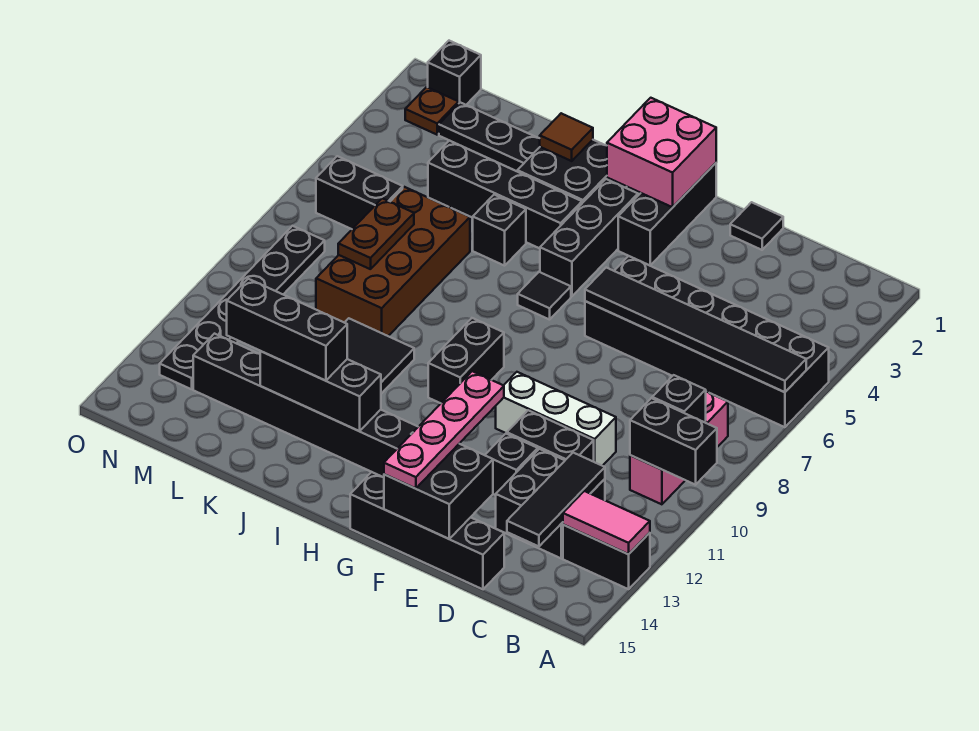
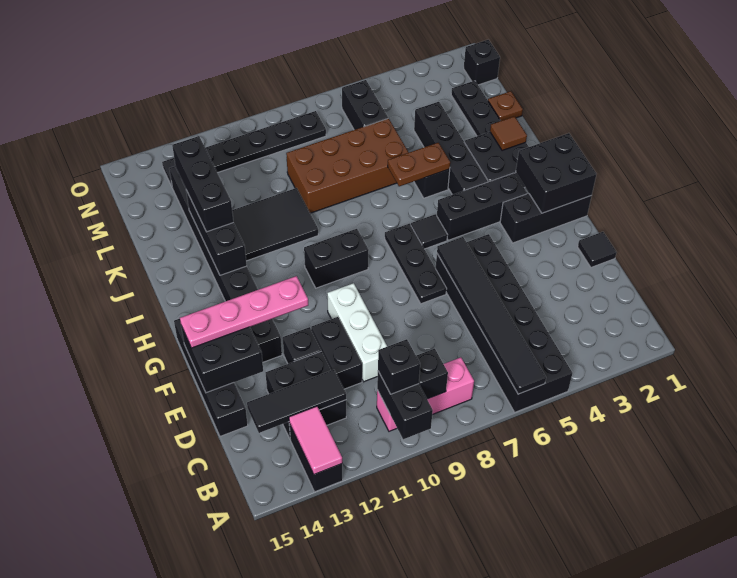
none -> black 1x1 brick [378,339,420,394]
none -> black 1x3 plate [385,224,447,304]
pink 2x2 brick [607,98,716,207] -> black 2x2 brick [516,133,596,213]
brown 1x2 plate [338,198,414,269] -> brown 1x2 plate moved to [388,143,450,186]
brown 1x1 plate [405,87,459,135] -> brown 1x1 plate moved to [488,91,523,121]

